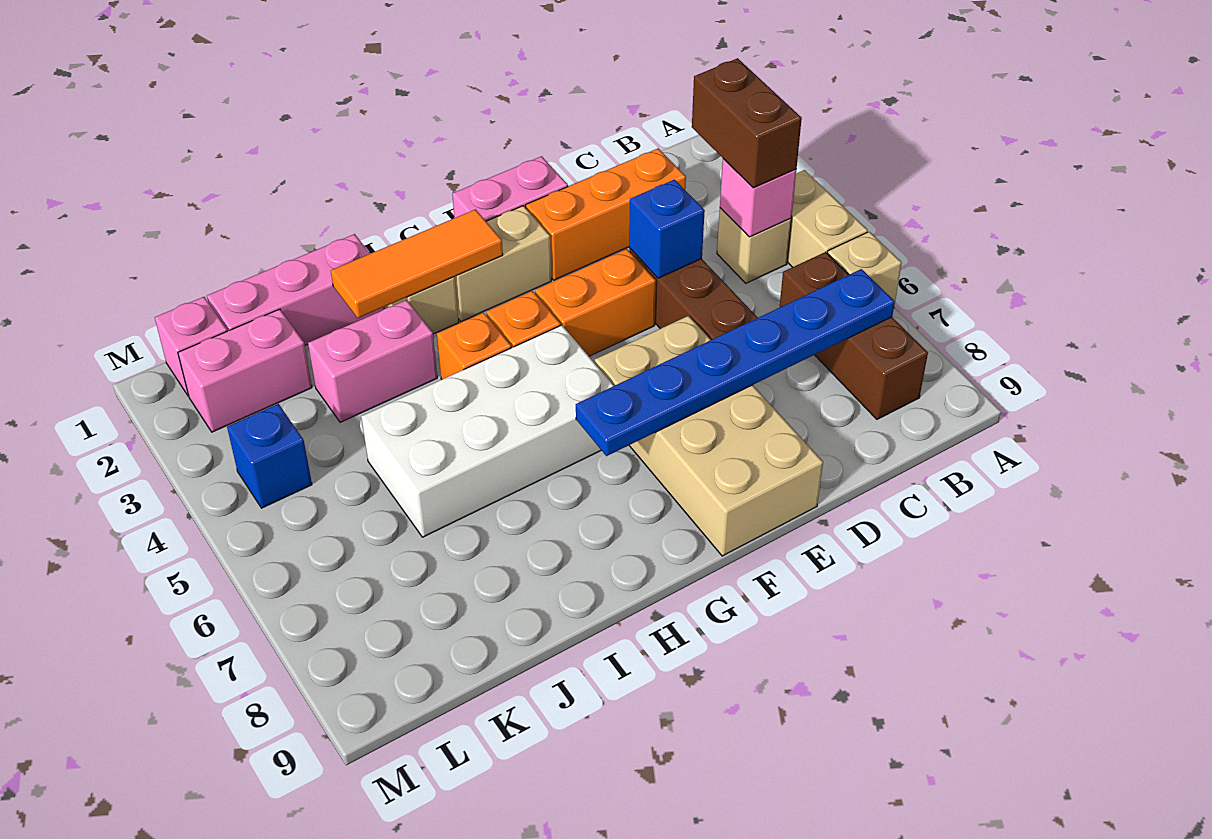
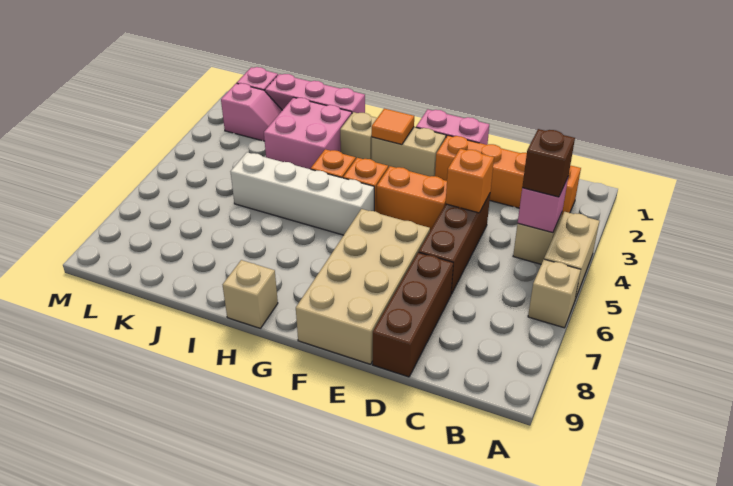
brown 1x2 brick [692,58,802,188] -> brown 1x1 brick [522,129,575,197]
brown 1x3 brick [779,252,928,419] -> brown 1x3 brick moved to [373,252,453,377]
blue 1x6 plate [576,269,895,456] -> none
orange 1x3 brick [526,149,686,280] -> orange 1x4 brick [435,135,581,215]
blue 1x1 brick [629,180,705,278] -> orange 1x1 brick [446,149,494,213]
orange 1x3 tile [331,210,503,318] -> orange 1x1 tile [372,109,414,145]
white 2x4 brick [361,325,614,537] -> white 1x4 brick [230,152,374,235]
none -> tan 1x1 brick [223,260,278,328]
pink 1x2 brick [308,300,437,422] -> pink 2x2 brick [264,97,352,169]
pink 1x2 brick [178,309,312,432] -> pink 1x2 slope [221,83,282,141]
blue 1x1 brick [227,404,312,508] -> none

